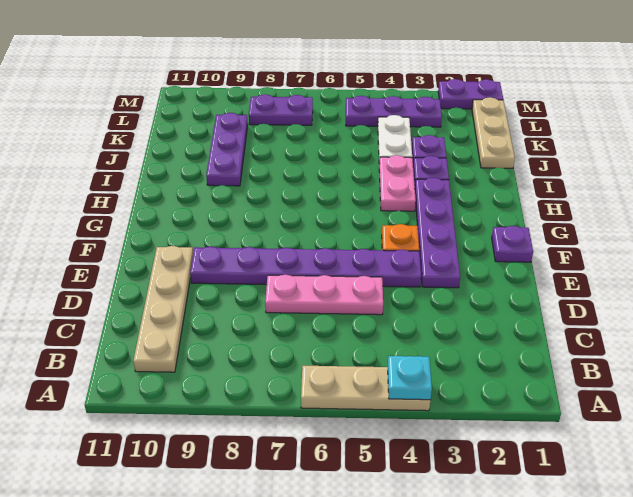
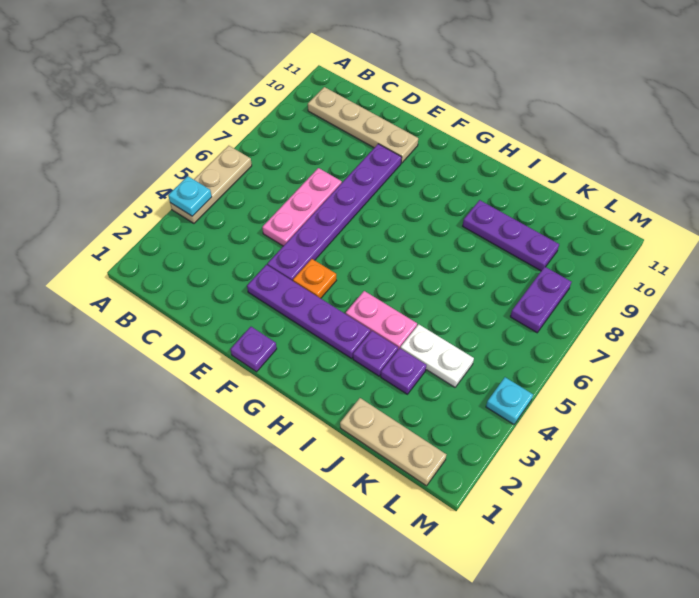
purple 1x3 plate [346,96,442,127] -> none
purple 1x2 plate [438,79,503,109] -> none
none -> cyan 1x1 plate [486,377,533,424]

